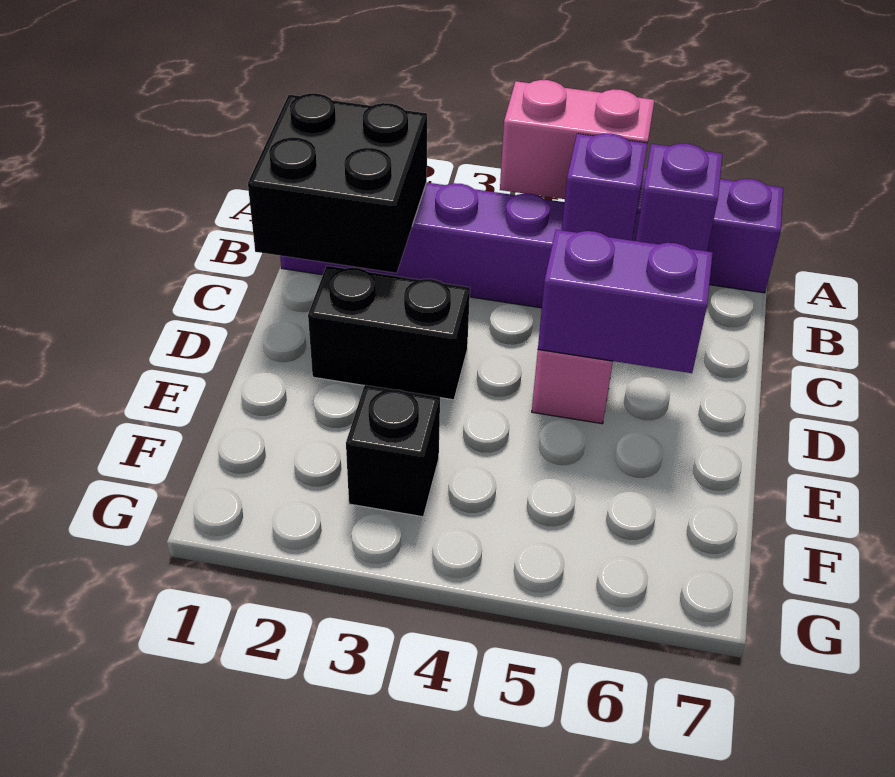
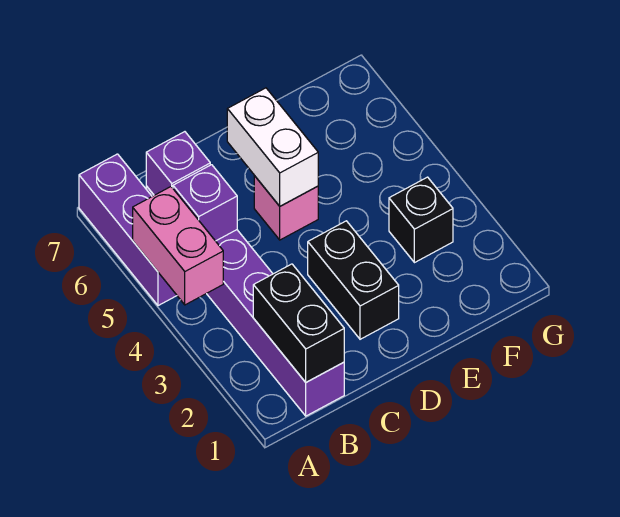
black 2x2 brick [248,93,427,273] -> black 1x2 brick [253,264,344,382]
purple 1x2 brick [538,230,713,373] -> white 1x2 brick [227,88,318,206]

